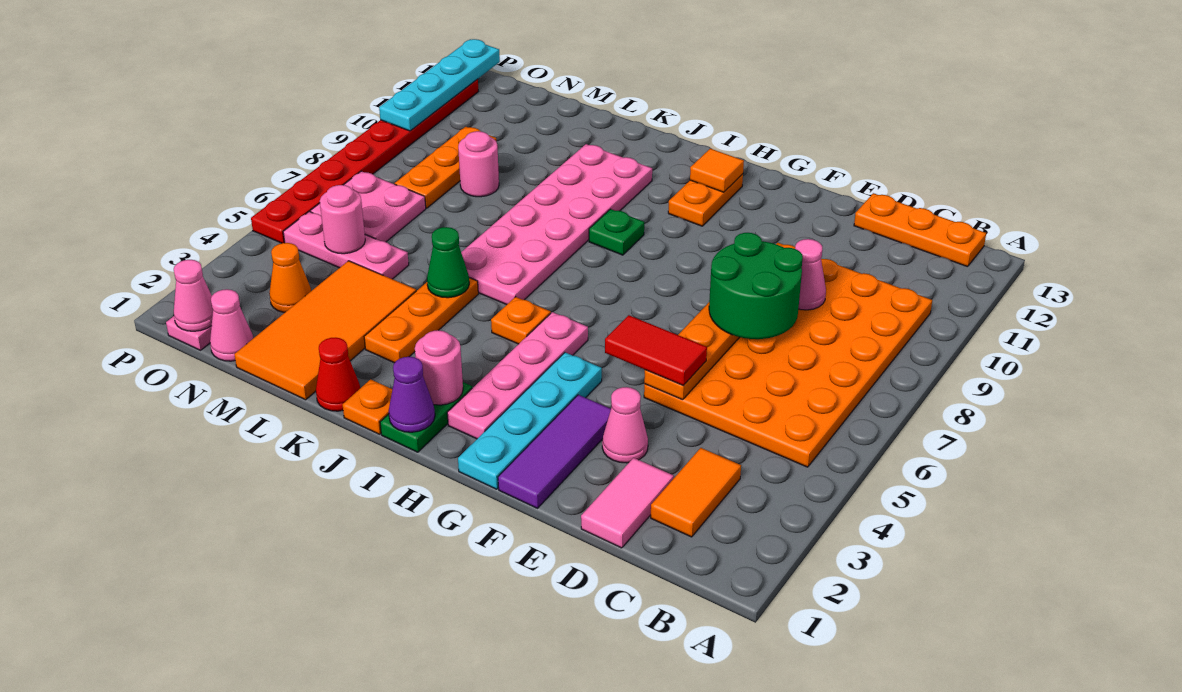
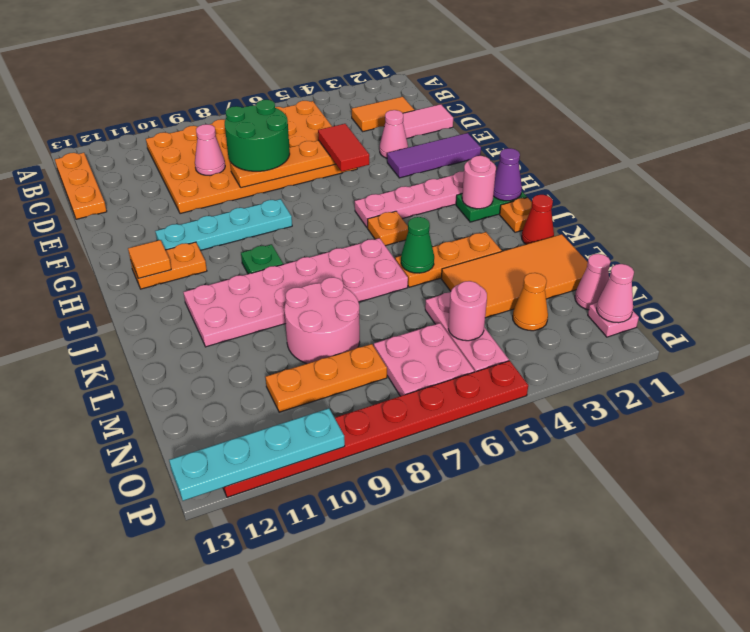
cyan 1x4 plate [458,352,602,489] -> cyan 1x4 plate moved to [155,199,292,250]
pink 1x1 round brick [458,131,499,197] -> pink 2x2 round brick [284,277,360,364]

